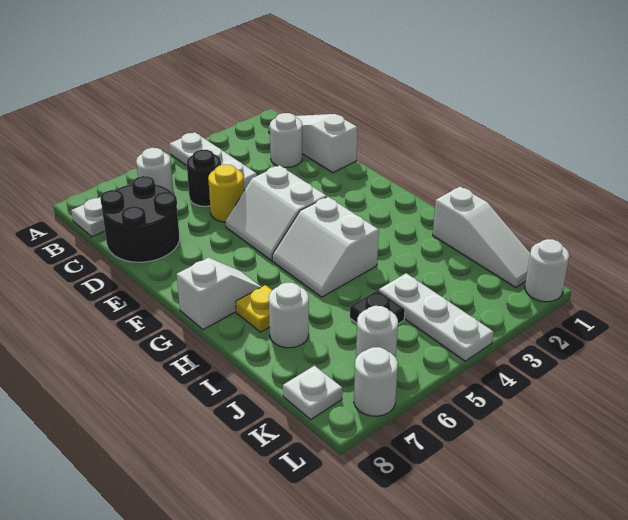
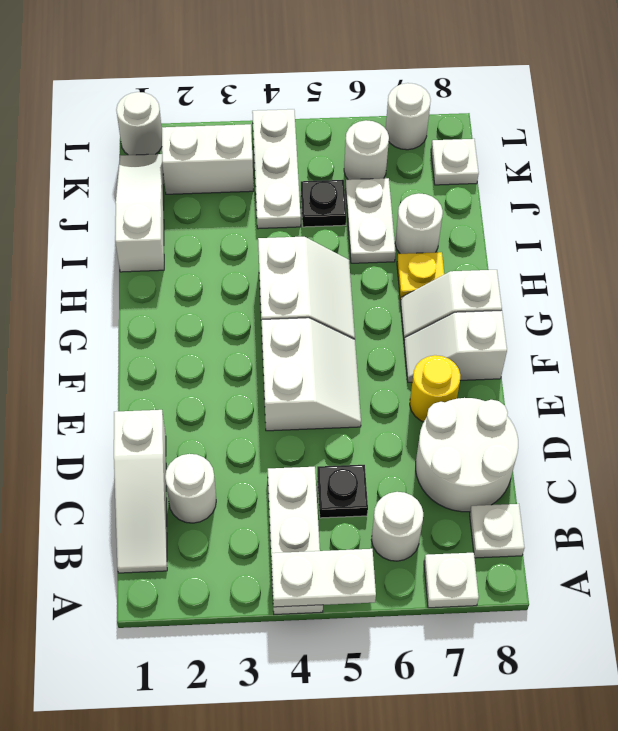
none -> white 1x2 plate [271,549,376,607]
none -> white 1x1 plate [424,553,479,608]
black 1x1 round brick [187,150,221,206] -> black 1x1 plate [317,465,368,518]
black 2x2 round brick [100,176,180,262] -> white 2x2 round brick [416,398,518,512]
yellow 1x1 round brick [208,164,244,222] -> yellow 1x1 round brick moved to [410,355,460,422]
none -> white 1x2 slope [404,310,507,382]
none -> white 1x2 plate [345,178,396,263]
none -> white 1x2 brick [162,124,254,194]

